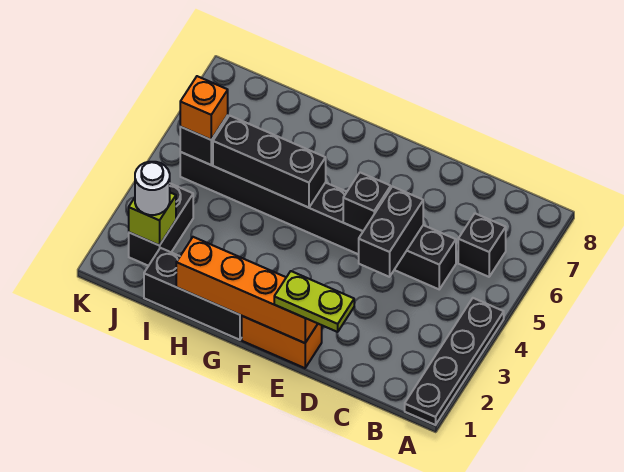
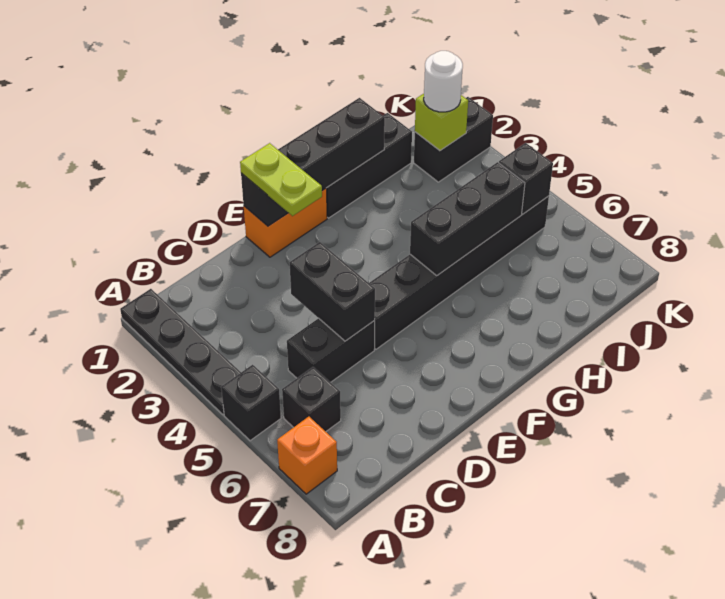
lime 1x2 plate [274,271,354,332] -> lime 1x2 plate turned to [240,143,322,216]
orange 1x4 brick [176,237,318,343] -> black 1x4 brick [241,98,385,226]
black 1x1 brick [343,173,391,231] -> black 1x1 brick moved to [221,365,281,441]
black 1x2 brick [129,184,193,266] -> black 1x2 brick turned to [414,97,493,182]
orange 1x1 brick [180,76,228,140] -> orange 1x1 brick moved to [277,417,337,494]

